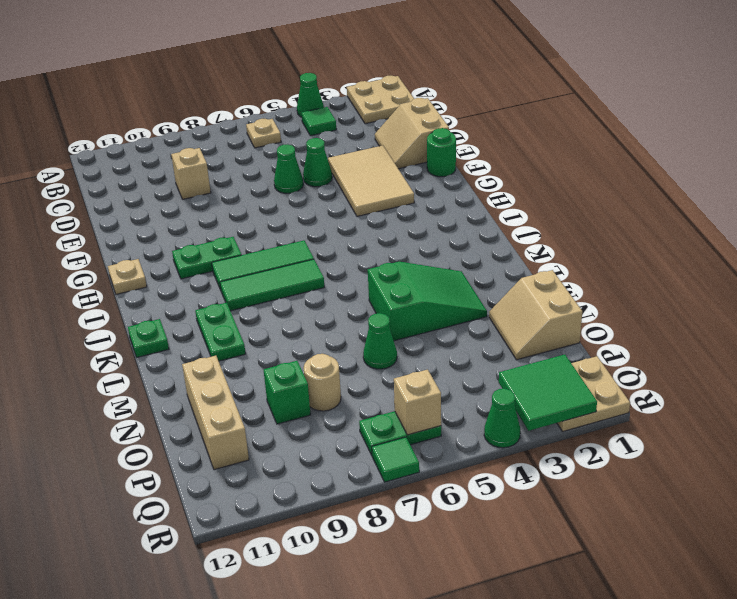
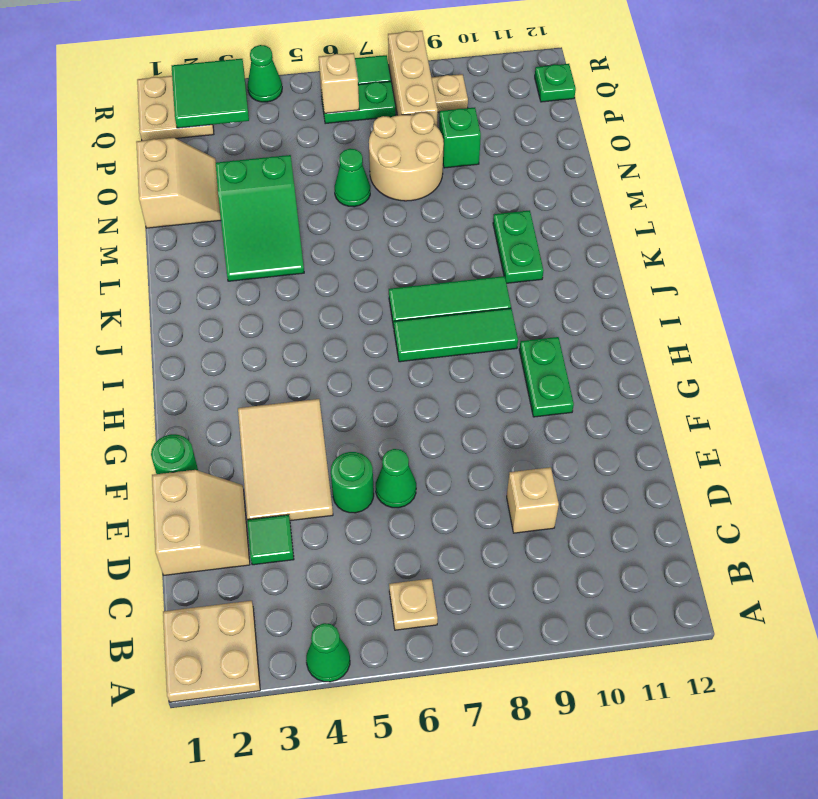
green 1x1 tile [301,107,336,136] -> green 1x1 tile moved to [247,515,294,565]
green 1x1 cone [303,138,332,187] -> green 1x1 round brick [331,452,374,513]
green 1x2 plate [172,237,242,279] -> green 1x2 plate turned to [519,337,574,417]
tan 1x1 plate [108,259,147,294] -> tan 1x1 plate moved to [431,74,468,112]
green 1x1 plate [128,319,169,357] -> green 1x1 plate moved to [535,64,576,102]
green 2x3 slope [368,262,487,341] -> green 2x3 slope turned to [216,155,304,281]
tan 1x3 brick [182,356,249,470] -> tan 1x3 brick moved to [388,31,438,126]
tan 1x1 round brick [304,354,341,411] -> tan 2x2 round brick [369,112,444,201]

